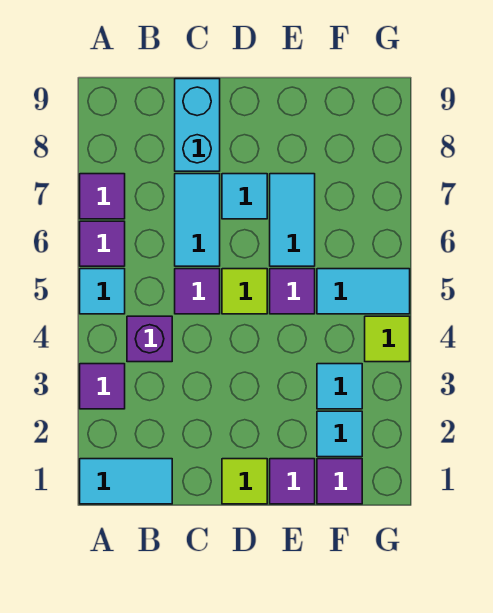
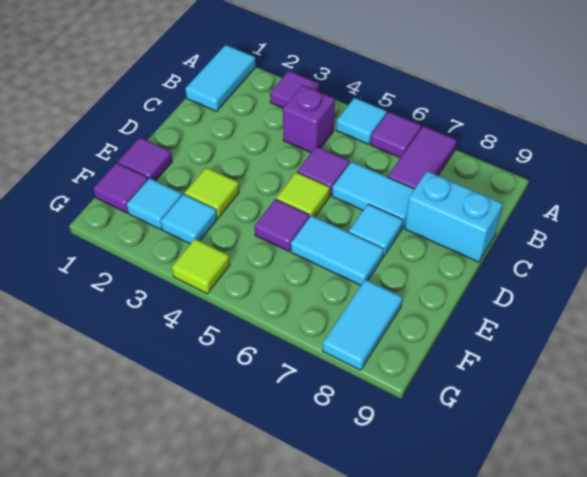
purple 1x1 tile [80,174,125,219] -> purple 1x2 tile [388,126,457,189]
lime 1x1 tile [222,459,267,504] -> lime 1x1 tile moved to [185,168,239,218]
cyan 1x2 tile [317,269,410,314] -> cyan 1x2 tile moved to [323,280,403,370]

